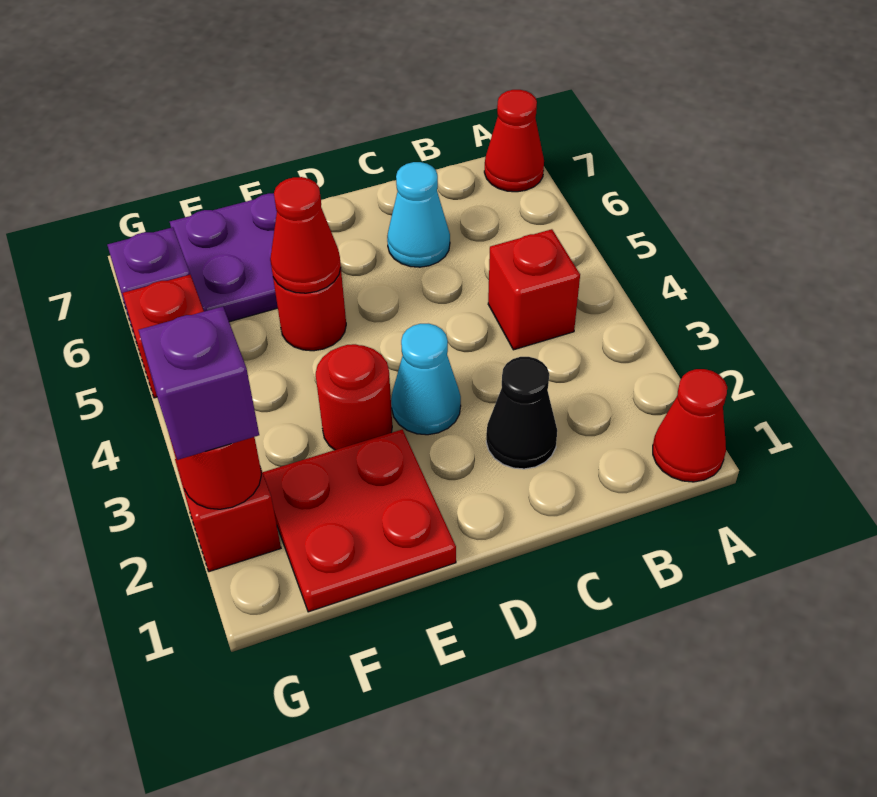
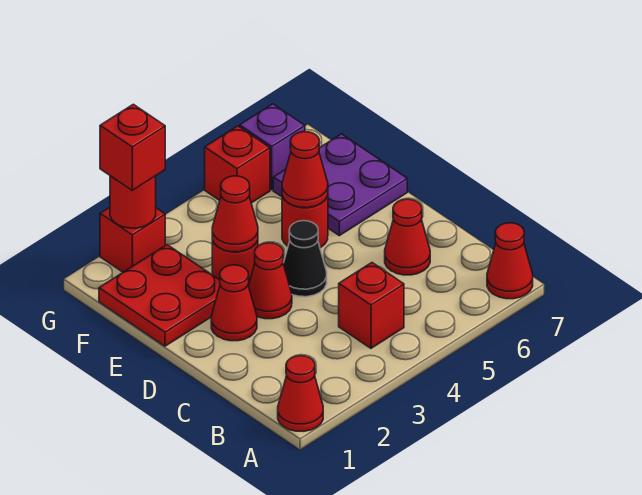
black 1x1 cone [486,357,557,469] -> black 1x1 cone moved to [283,221,327,297]
cyan 1x1 cone [387,162,450,267] -> red 1x1 cone [385,199,430,275]
none -> red 1x1 cone [211,265,257,341]
cyan 1x1 cone [391,324,461,435] -> red 1x1 cone [248,243,292,319]
none -> red 1x1 cone [212,176,258,252]
purple 1x1 brick [139,306,259,460] -> red 1x1 brick [100,104,165,190]

